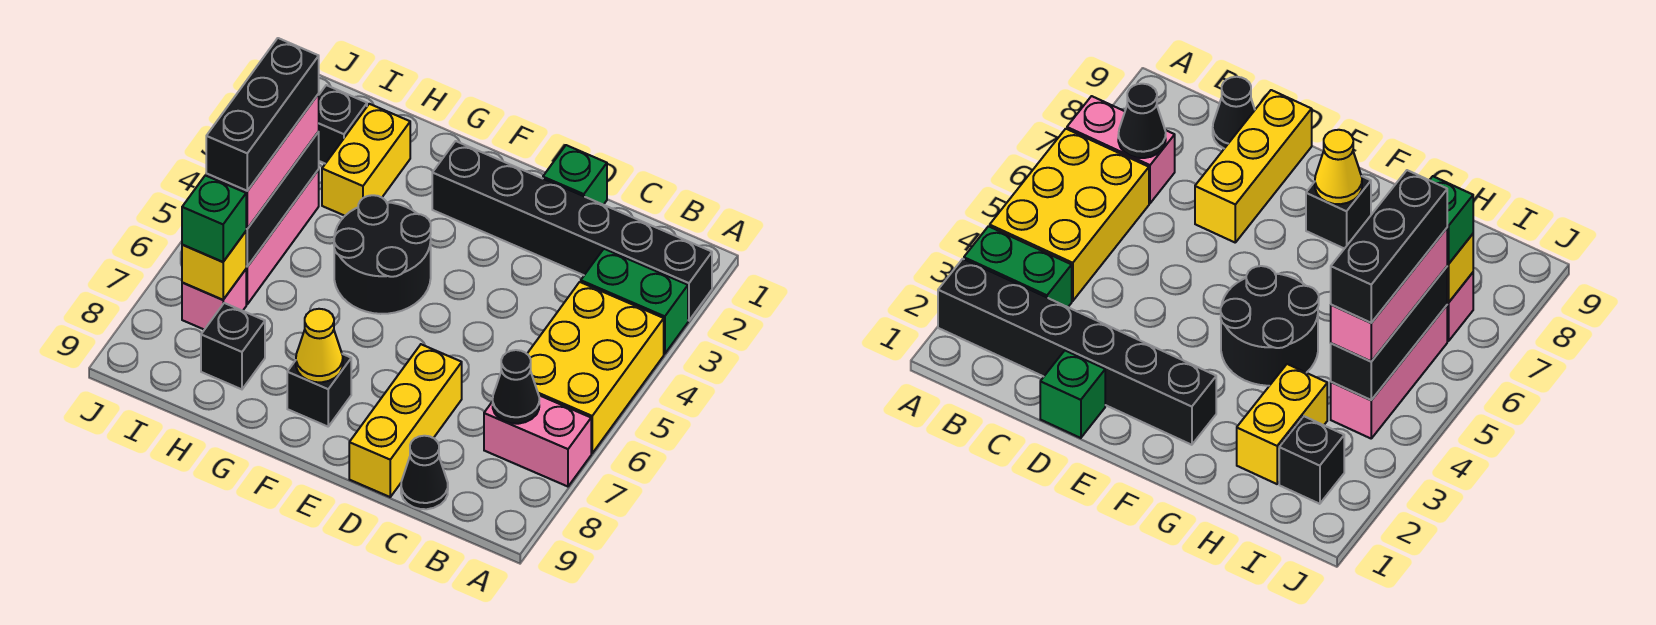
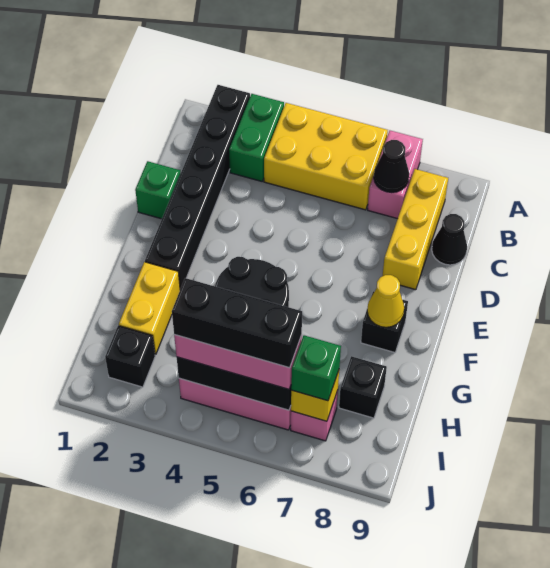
yellow 1x3 brick [349,344,462,497] -> yellow 1x3 brick turned to [383,169,448,290]
yellow 1x2 brick [322,104,410,216] -> yellow 1x2 brick turned to [119,262,180,355]

